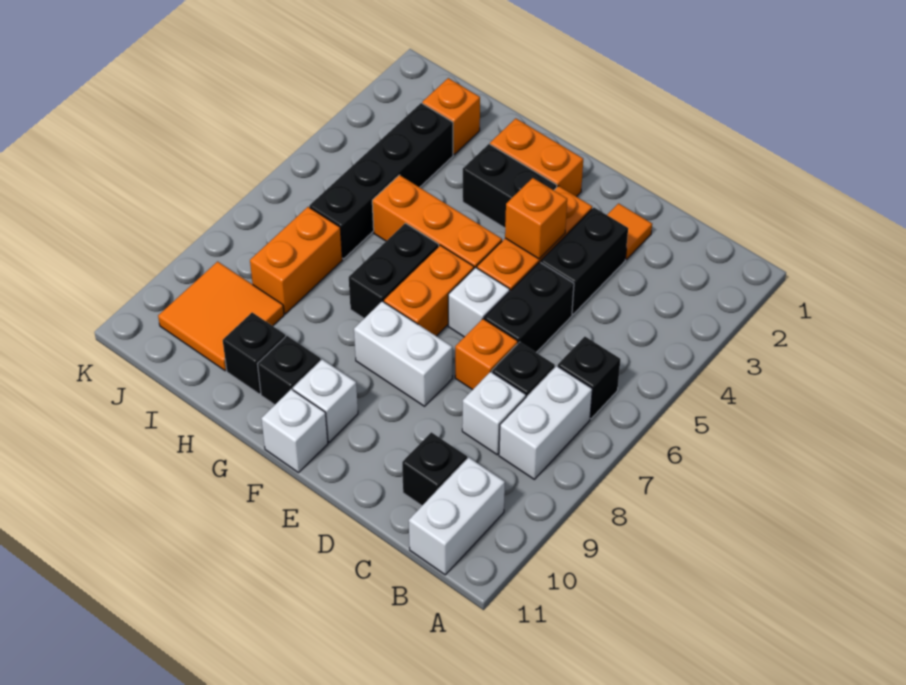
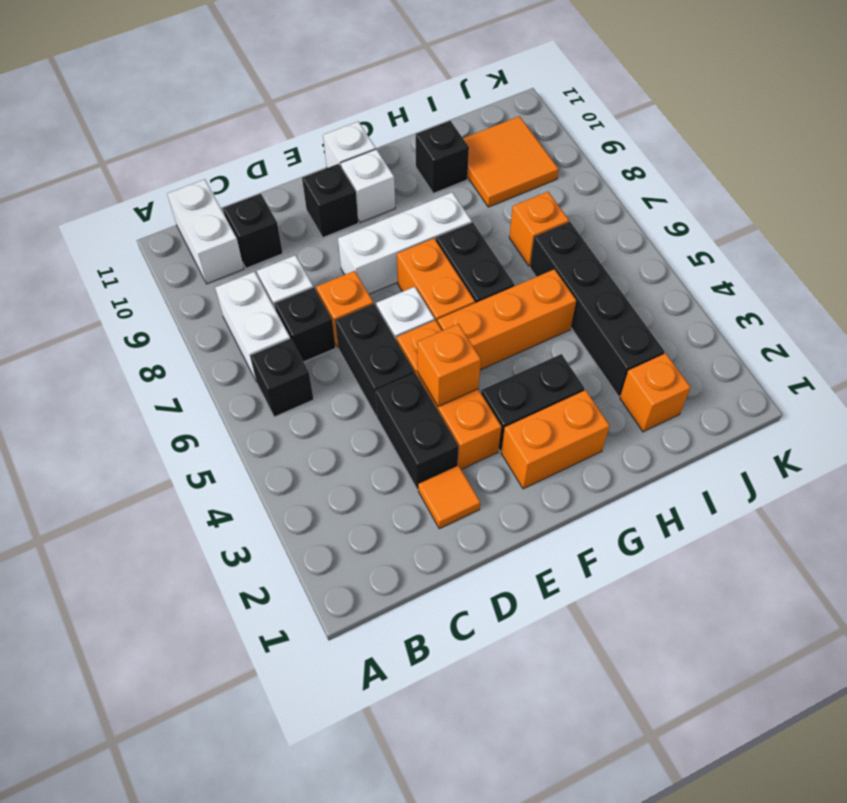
white 1x2 brick [354,301,452,406] -> white 1x3 brick [338,192,472,294]
black 1x1 brick [258,336,321,405] -> black 1x1 brick moved to [302,164,358,237]
orange 1x2 brick [250,207,342,314] -> orange 1x1 brick [509,192,569,266]

